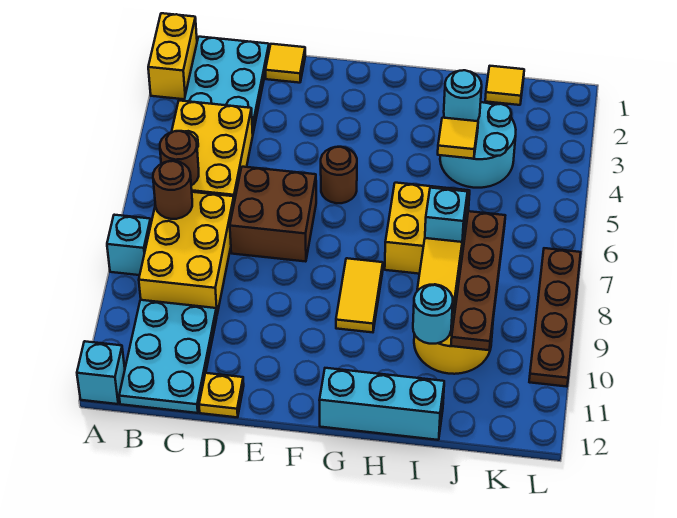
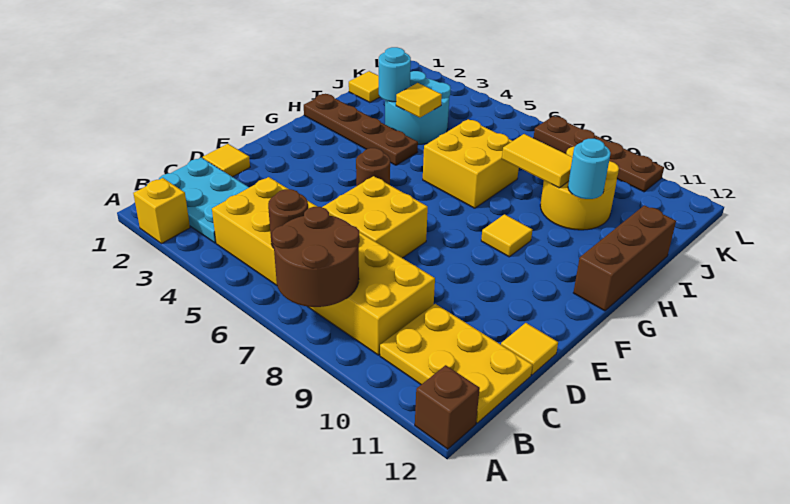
yellow 1x2 brick [148,13,197,99] -> yellow 1x1 brick [133,178,190,244]
cyan 1x1 brick [107,215,151,275] -> none
cyan 1x1 brick [77,341,125,404] -> brown 1x1 brick [415,365,480,449]
brown 1x1 round brick [153,161,192,219] -> brown 2x2 round brick [272,207,360,307]
cyan 2x3 plate [119,300,217,413] -> yellow 2x3 plate [380,304,532,423]
brown 2x2 brick [230,167,316,262] -> yellow 2x2 brick [322,176,428,258]
yellow 1x1 plate [199,373,244,417] -> yellow 1x1 tile [501,323,558,375]
yellow 1x2 tile [336,258,383,332] -> yellow 1x1 tile [481,214,532,257]
cyan 1x3 brick [319,368,444,440] -> brown 1x3 brick [573,205,676,311]
cyan 1x1 brick [425,188,468,245] -> none
brown 1x4 plate [451,211,505,350] -> brown 1x4 plate moved to [304,94,418,165]

